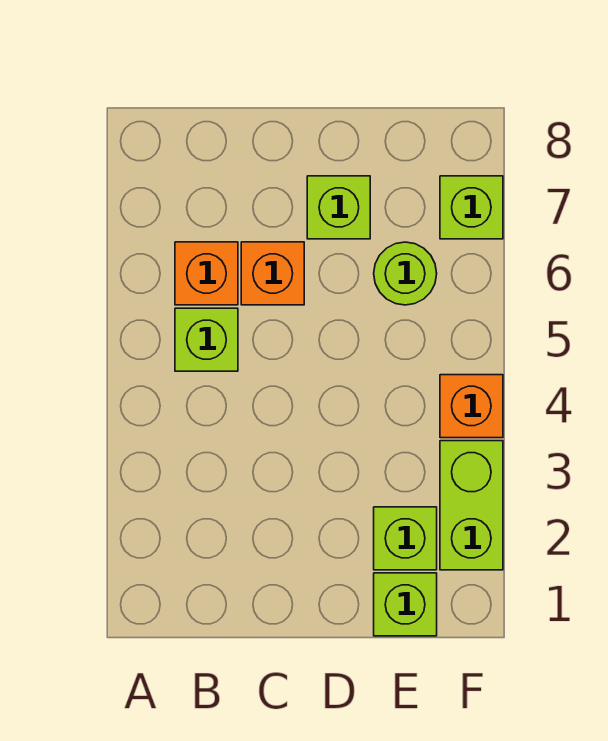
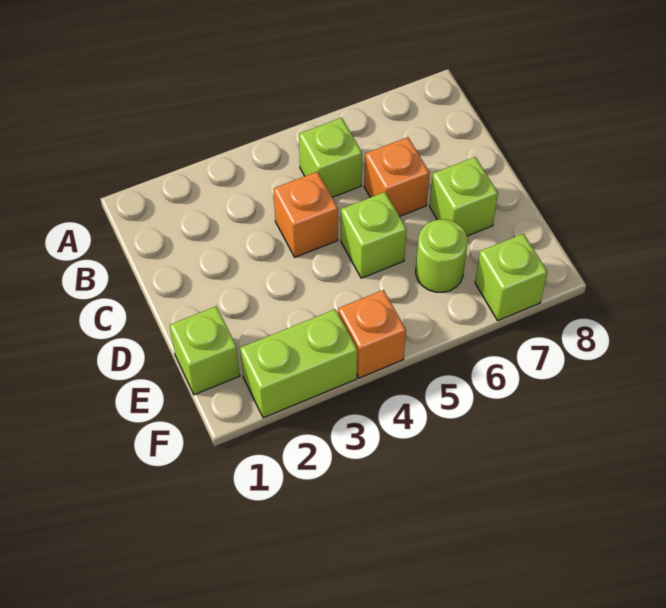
orange 1x1 brick [175,242,238,305] -> orange 1x1 brick moved to [274,172,338,257]
lime 1x1 brick [374,507,437,570] -> lime 1x1 brick moved to [341,192,407,278]

